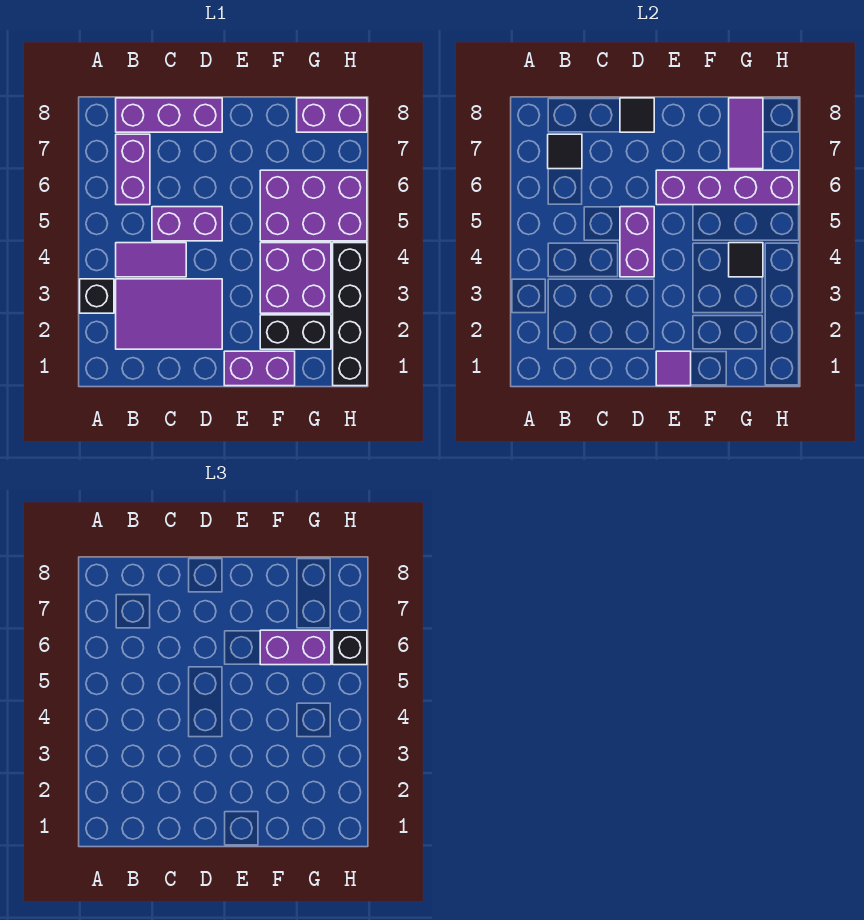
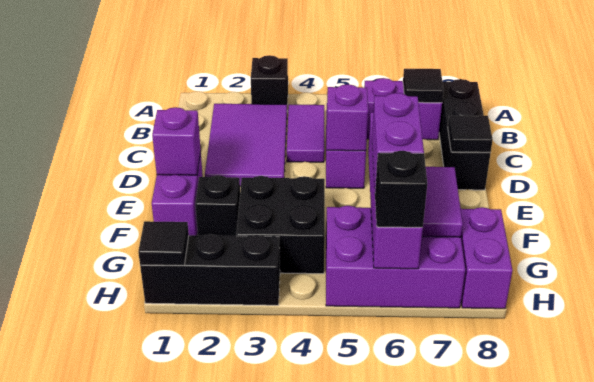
purple 1x3 brick [116,98,222,132] -> black 1x3 brick [439,79,491,190]
purple 1x2 brick [620,207,654,277] -> purple 1x1 brick [327,84,368,151]
purple 1x1 tile [656,351,691,386] -> purple 1x1 brick [152,107,201,175]
black 1x2 brick [260,315,331,349] -> black 1x1 brick [195,175,240,236]
purple 2x2 brick [260,243,331,313] -> black 2x2 brick [236,176,325,274]
purple 2x3 brick [260,170,367,241] -> purple 2x3 brick turned to [326,206,465,308]
black 1x1 tile [729,243,763,277] -> black 1x1 tile moved to [138,221,189,265]
purple 1x2 tile [729,98,763,169] -> purple 1x2 tile turned to [422,167,463,237]
black 1x4 brick [333,243,367,386] -> black 1x3 brick [140,234,280,305]

